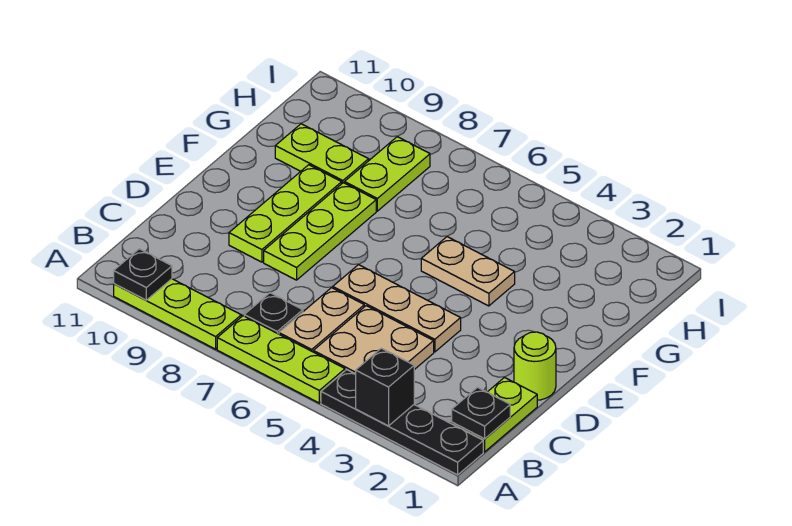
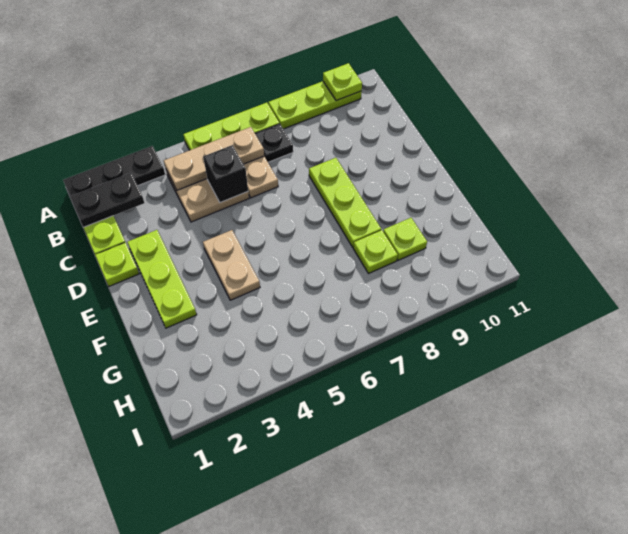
black 1x4 plate [321,370,483,475] -> black 1x3 plate [63,146,165,196]
black 1x1 brick [356,348,414,426] -> black 1x1 brick moved to [203,145,248,203]
black 1x1 plate [114,249,172,300] -> lime 1x1 plate [323,63,362,101]
black 1x1 plate [452,387,510,439] -> black 1x2 plate [70,173,144,227]
lime 1x1 round brick [514,332,556,400] -> lime 1x1 plate [95,243,139,286]
tan 1x3 plate [333,265,461,352] -> tan 1x3 plate moved to [164,127,264,190]
lime 1x3 plate [229,165,342,262] -> lime 1x3 plate moved to [127,230,197,328]
tan 1x2 plate [421,237,515,306] -> tan 1x2 plate turned to [203,230,260,300]
lime 1x2 plate [345,137,430,211] -> lime 1x1 plate [353,230,398,274]
lime 1x2 plate [275,124,369,183] -> lime 1x1 plate [383,218,427,260]

